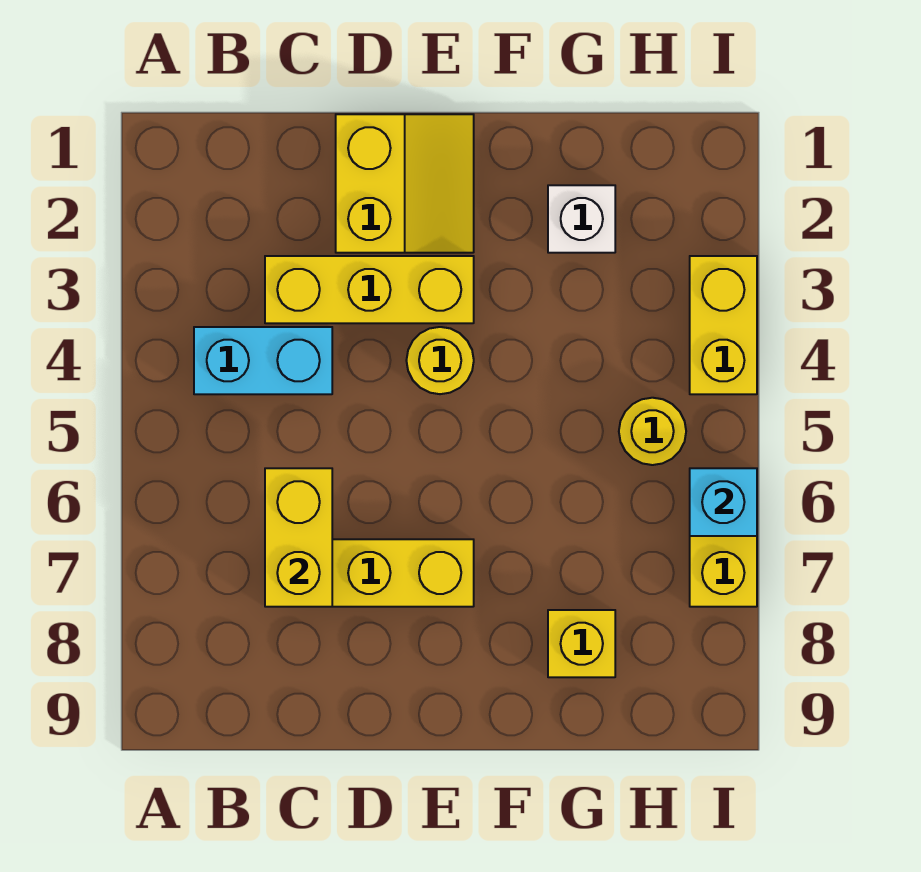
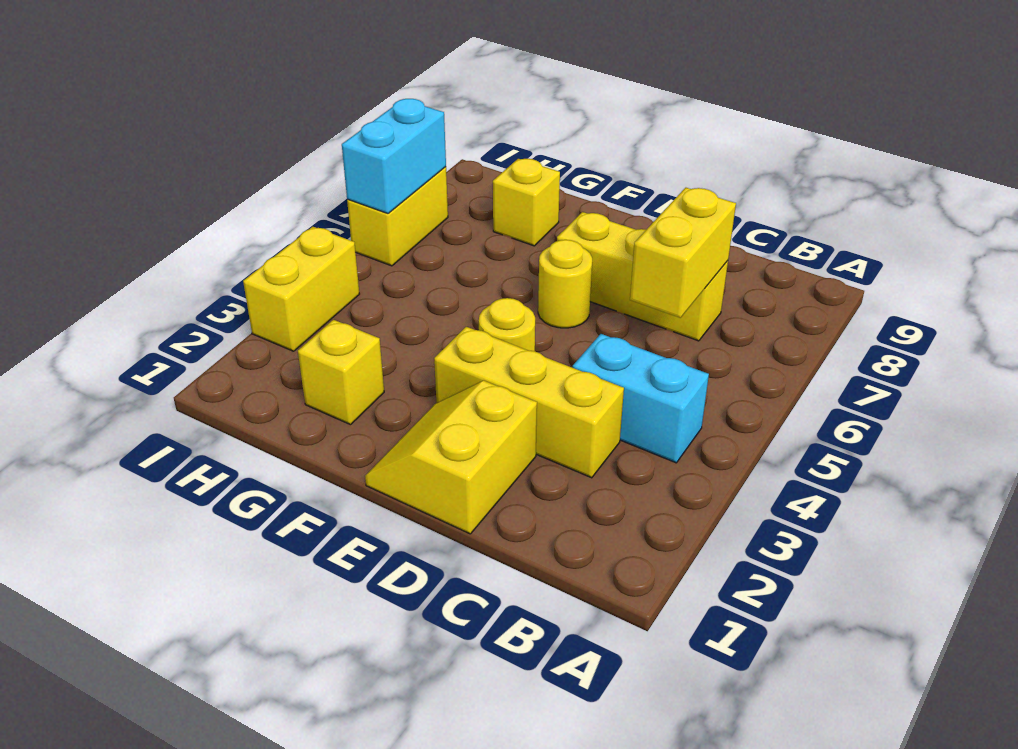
white 1x1 brick [548,185,615,253] -> yellow 1x1 brick [298,320,384,425]
yellow 1x1 round brick [619,398,686,465] -> yellow 1x1 round brick moved to [538,240,592,328]
cyan 1x1 brick [690,468,757,536] -> cyan 1x2 brick [342,99,446,213]

